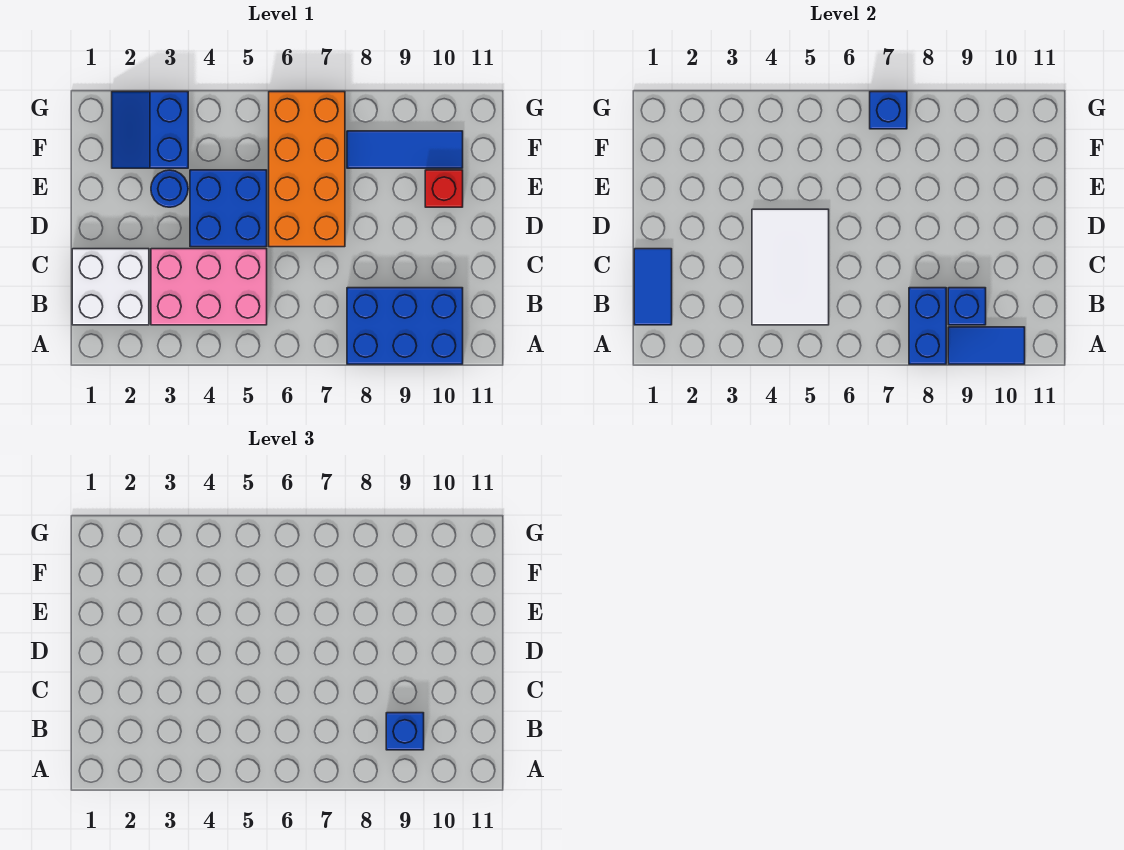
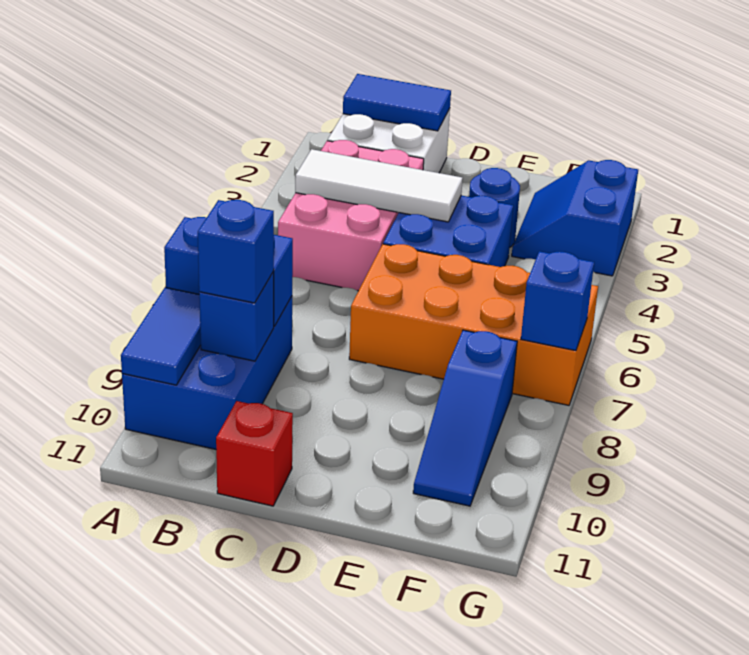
white 2x3 tile [752,209,829,325] -> white 1x3 tile [295,149,463,222]
red 1x1 brick [425,170,463,207] -> red 1x1 brick moved to [216,401,293,506]
blue 2x2 slope [112,92,188,168] -> blue 2x2 slope turned to [512,160,638,276]
blue 1x3 tile [347,131,463,168] -> blue 1x3 slope [413,330,517,506]

